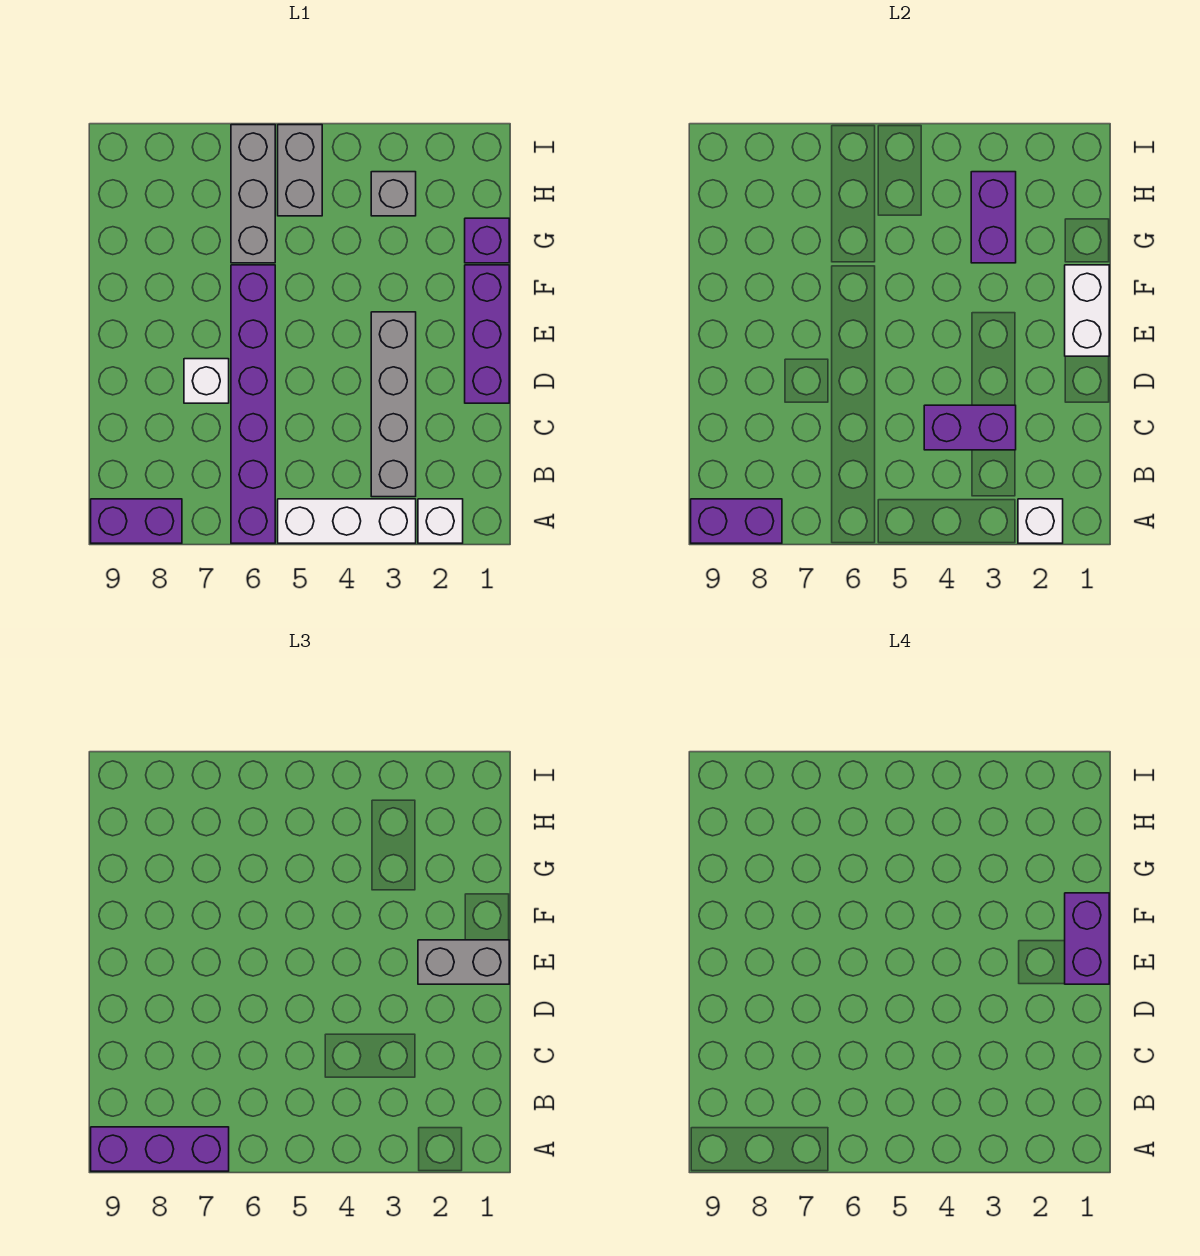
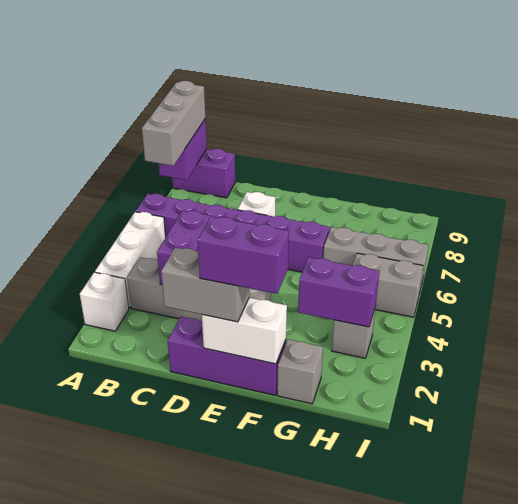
white 1x1 brick [1018,499,1063,543] -> none
purple 1x3 brick [91,1127,229,1171] -> grey 1x3 brick [142,81,205,166]
purple 1x2 brick [91,499,182,543] -> purple 1x2 brick turned to [172,149,235,198]
grey 1x2 brick [418,940,509,984] -> grey 1x2 brick turned to [161,247,249,322]
purple 1x1 brick [465,218,509,263] -> grey 1x1 brick [277,339,323,404]

